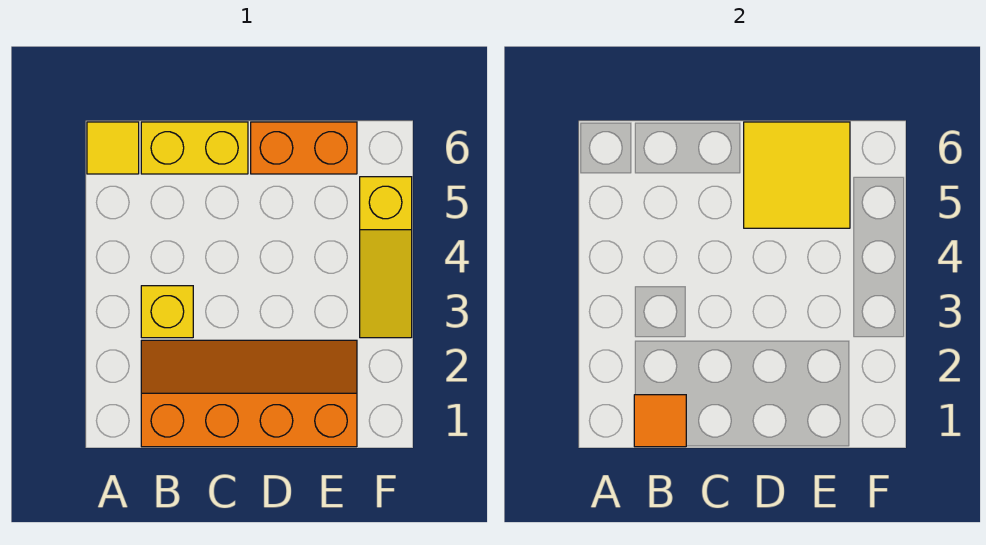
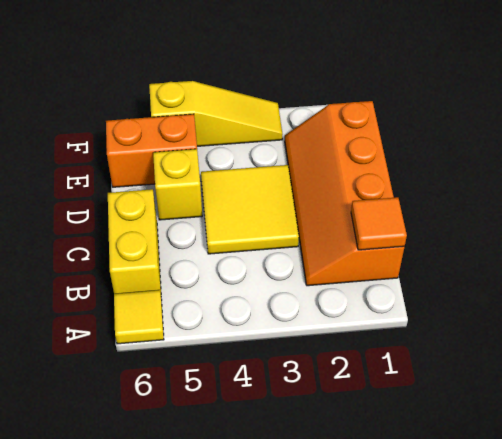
yellow 1x1 brick [141,286,193,338] -> yellow 1x1 brick moved to [153,149,202,220]
yellow 2x2 tile [744,122,850,228] -> yellow 2x2 tile moved to [201,165,299,254]
orange 1x2 brick [251,122,357,174] -> orange 1x2 brick turned to [106,114,197,187]

